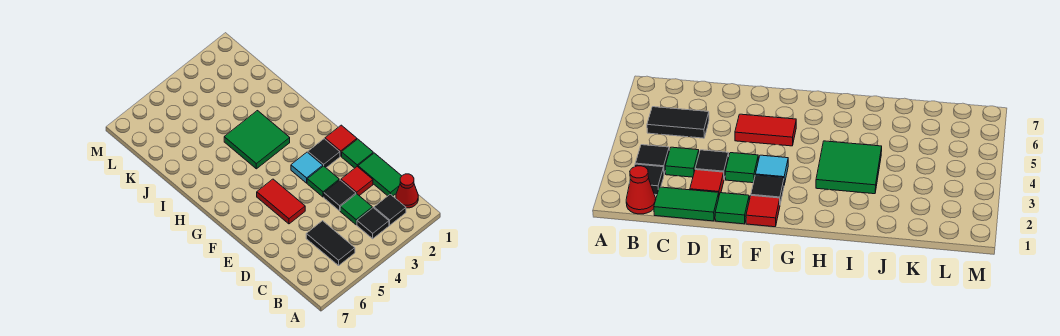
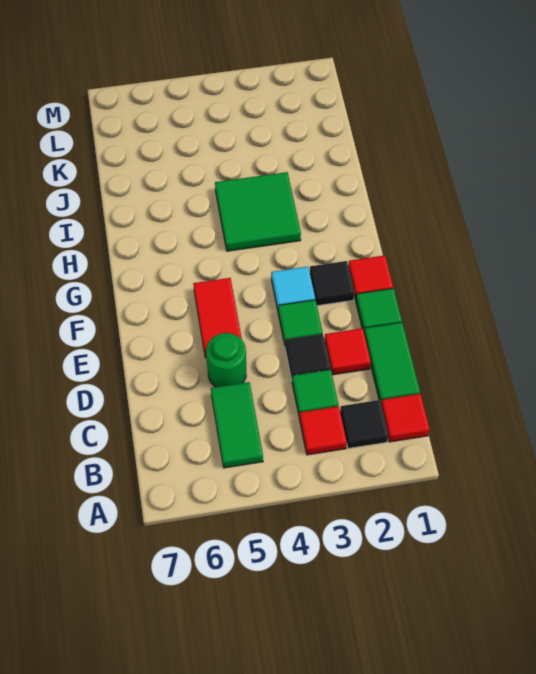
red 1x1 cone [396,174,418,208] -> red 1x1 tile [381,394,430,442]
black 1x1 tile [357,208,389,239] -> red 1x1 tile [300,406,347,455]
black 1x2 tile [306,221,355,266] -> green 1x2 tile [211,382,263,468]
none -> green 1x1 round brick [206,333,246,387]

